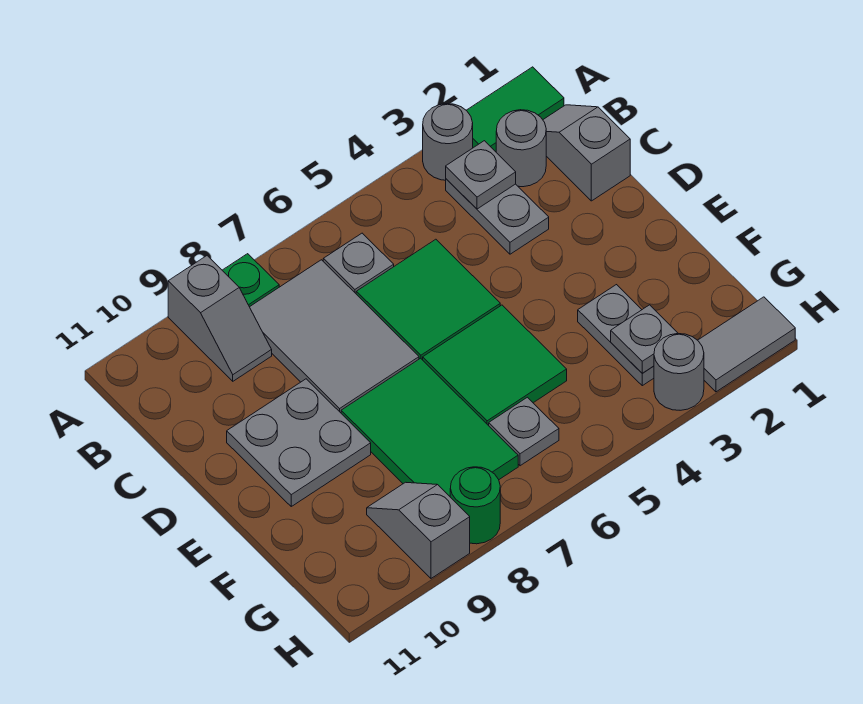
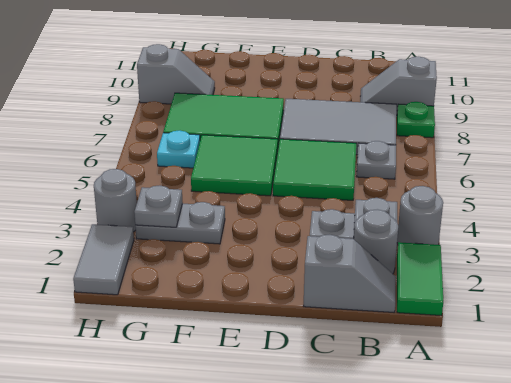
grey 2x2 plate [227,379,371,506] -> none
grey 1x1 plate [489,397,559,466] -> cyan 1x1 plate [157,131,200,168]
green 1x1 round brick [450,467,500,544] -> none

